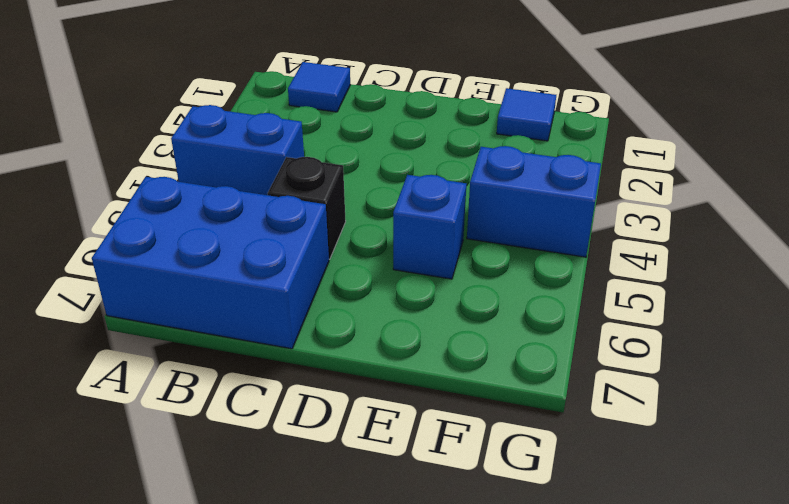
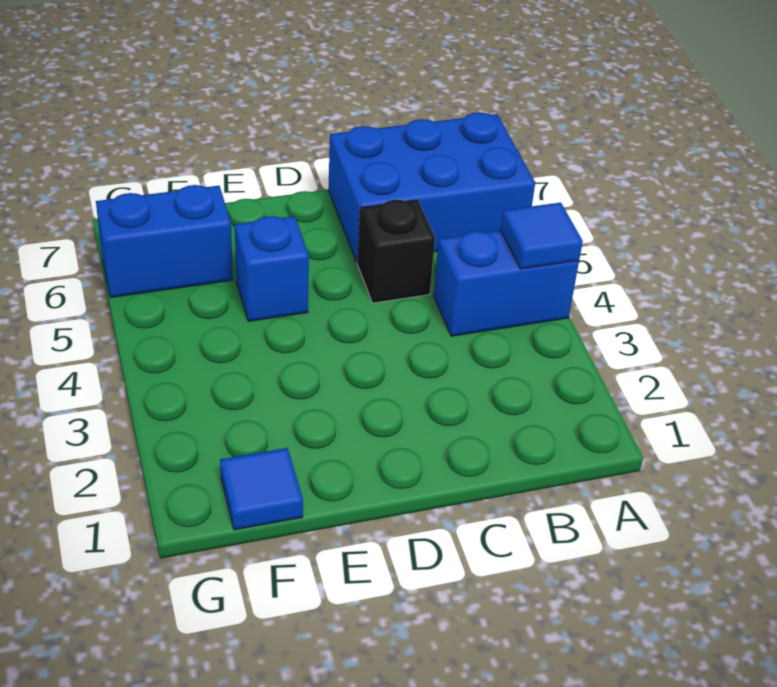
blue 1x1 tile [288,62,350,112] -> blue 1x1 tile moved to [500,203,583,269]
blue 1x2 brick [467,146,601,257] -> blue 1x2 brick moved to [96,185,233,298]

